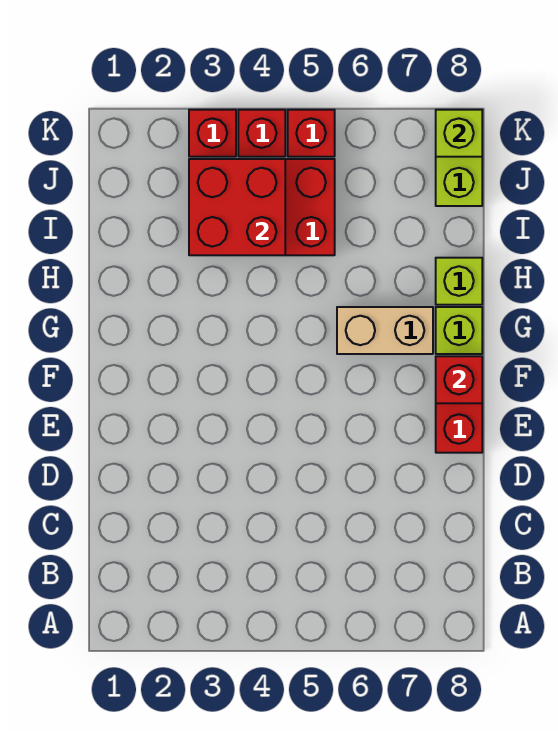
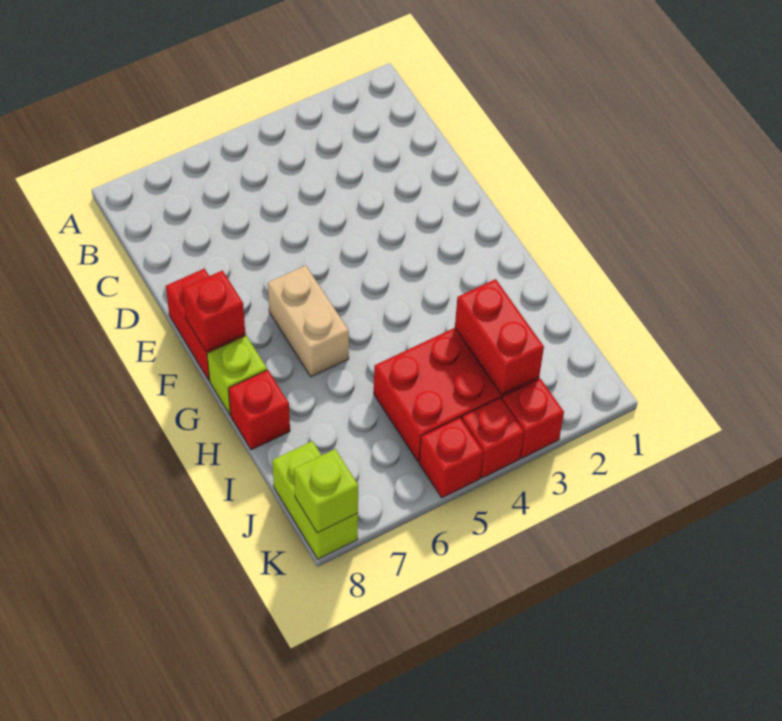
tan 1x2 brick [337,307,433,354] -> tan 1x2 brick turned to [268,266,349,377]
lime 1x1 brick [436,258,482,305] -> red 1x1 brick [228,370,290,450]
red 2x2 brick [189,159,285,255] -> red 1x2 brick [455,279,544,395]

